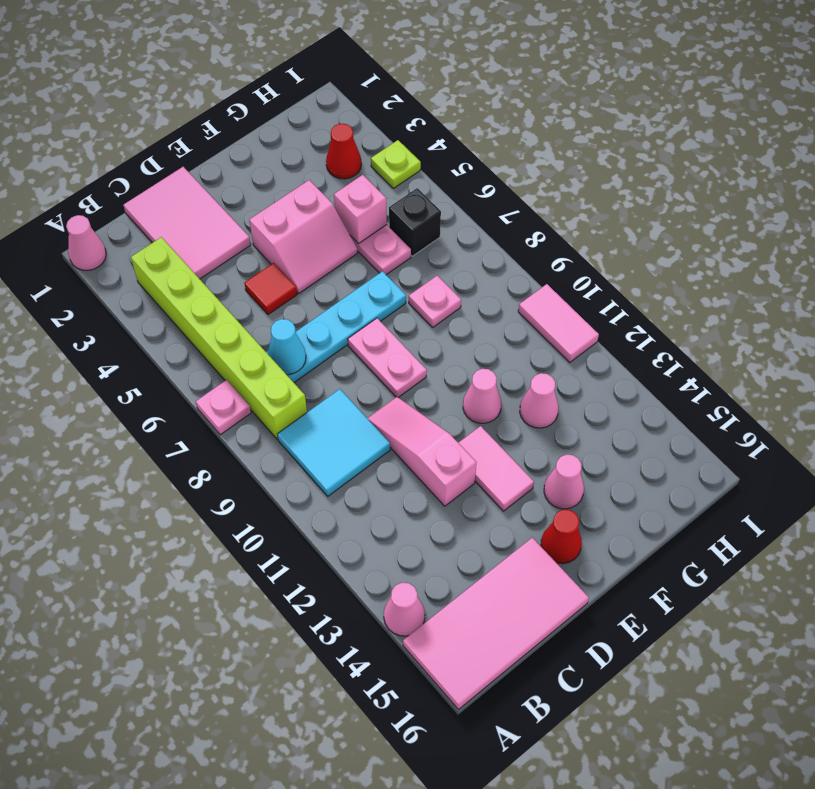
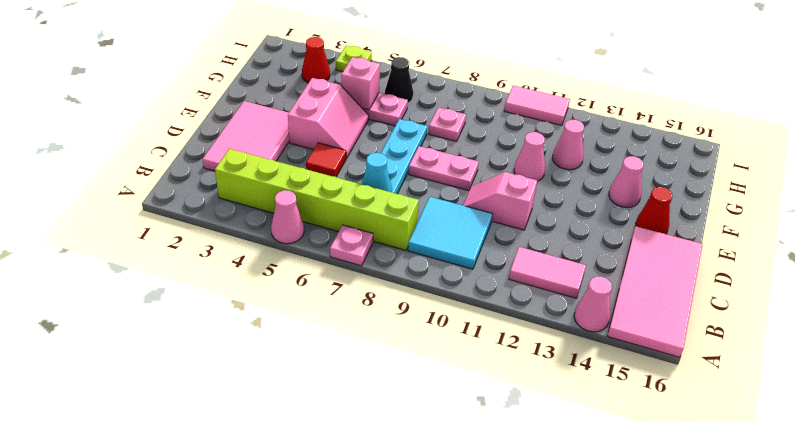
pink 1x1 cone [66,215,106,270] -> pink 1x1 cone moved to [271,190,304,244]
pink 2x3 tile [123,167,251,279] -> pink 2x3 tile turned to [203,101,289,171]
pink 1x3 slope [367,397,476,506] -> pink 1x2 slope [463,172,537,230]
pink 1x2 tile [458,426,534,511] -> pink 1x2 tile moved to [509,247,586,298]
black 1x1 brick [389,188,441,256] -> black 1x1 cone [385,57,413,103]

